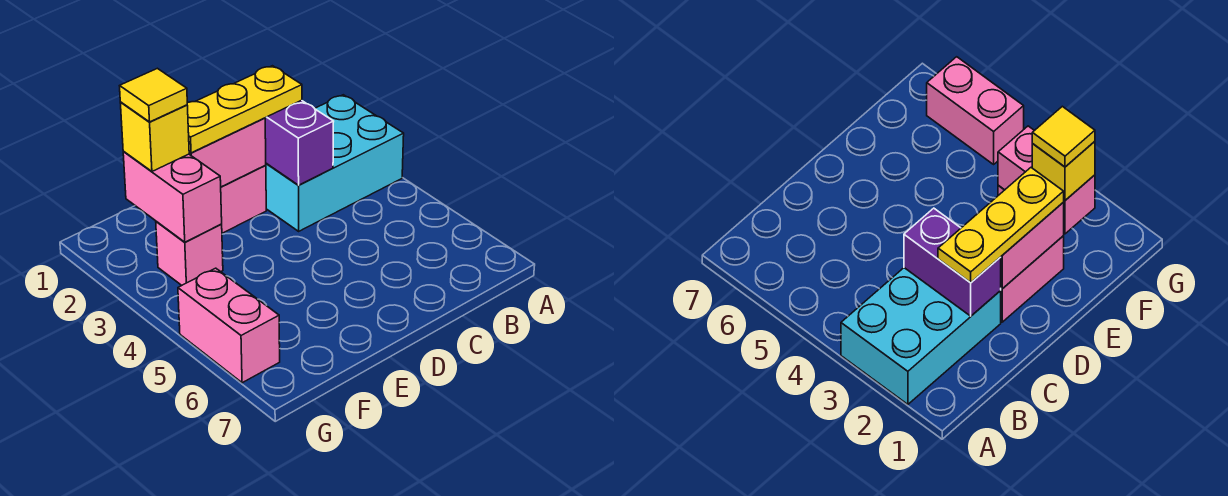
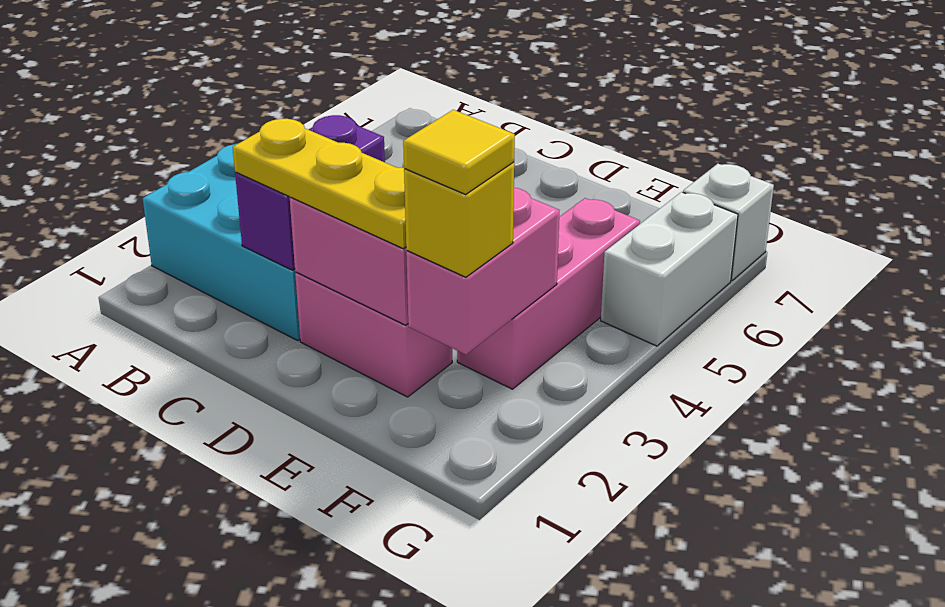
pink 1x1 brick [156,221,223,285] -> pink 1x3 brick [457,198,640,389]
pink 1x2 brick [178,268,280,383] -> white 1x2 brick [601,192,738,346]
none -> white 1x1 brick [683,164,774,280]

